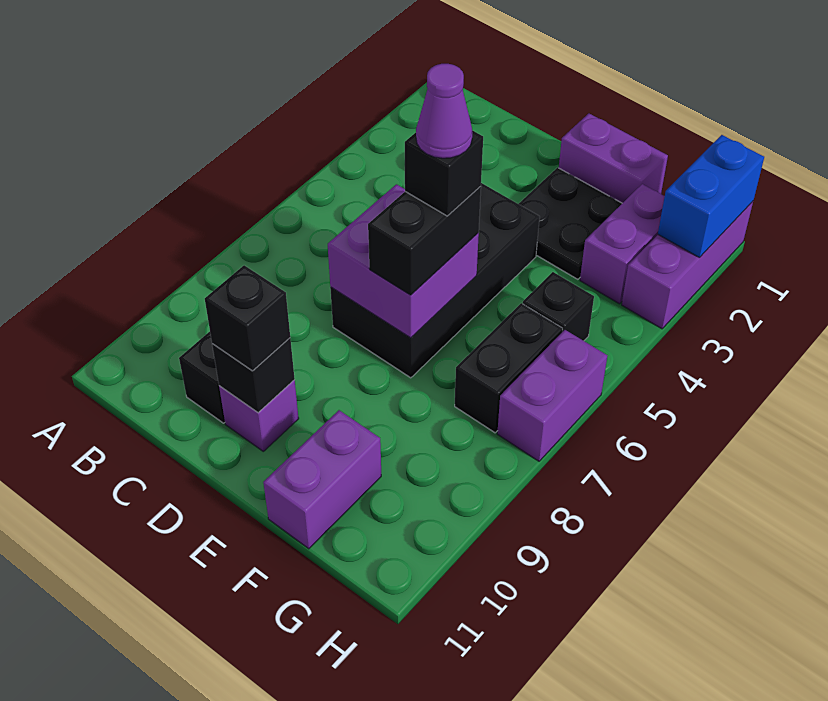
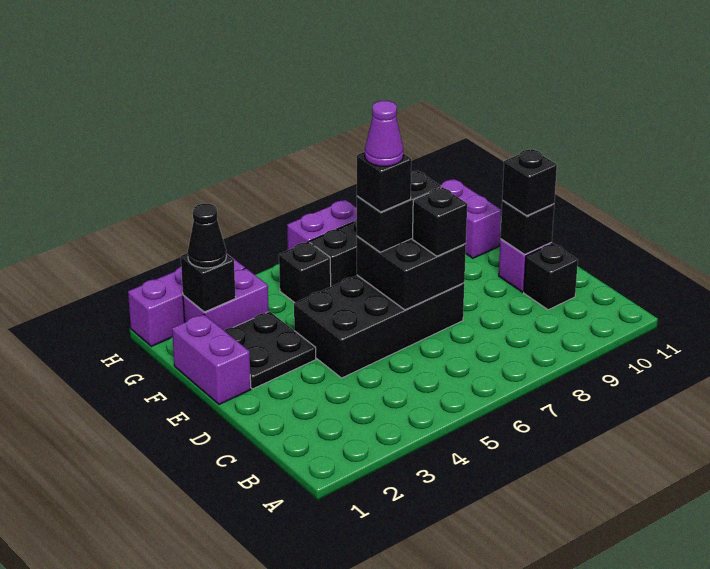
purple 2x2 brick [328,184,479,338] -> black 2x2 brick [357,236,466,310]
none -> black 1x1 brick [413,187,467,256]
purple 1x2 brick [263,410,381,549] -> purple 1x2 brick turned to [440,179,501,258]
none -> black 1x1 brick [181,253,236,312]
none -> black 1x1 cone [188,203,226,268]
blue 1x2 brick [658,135,764,258] -> none

